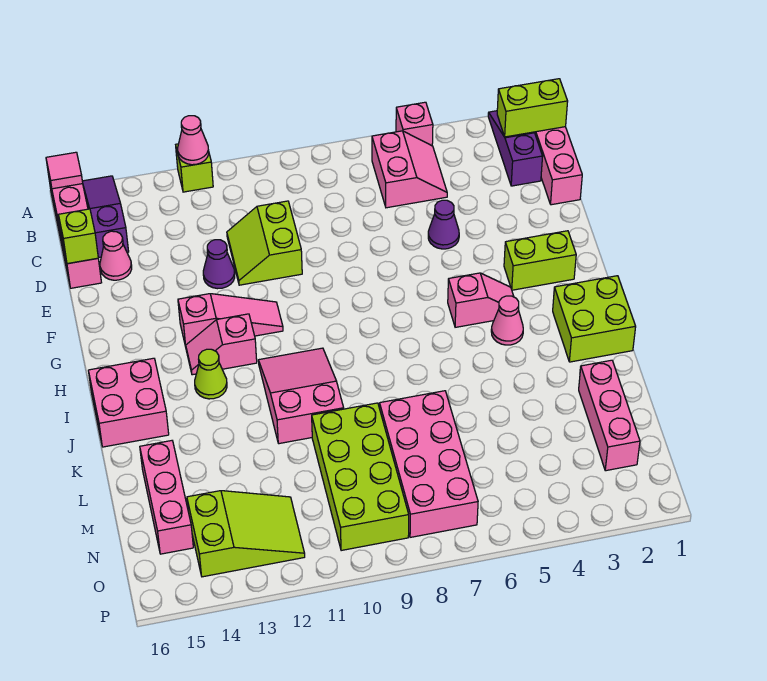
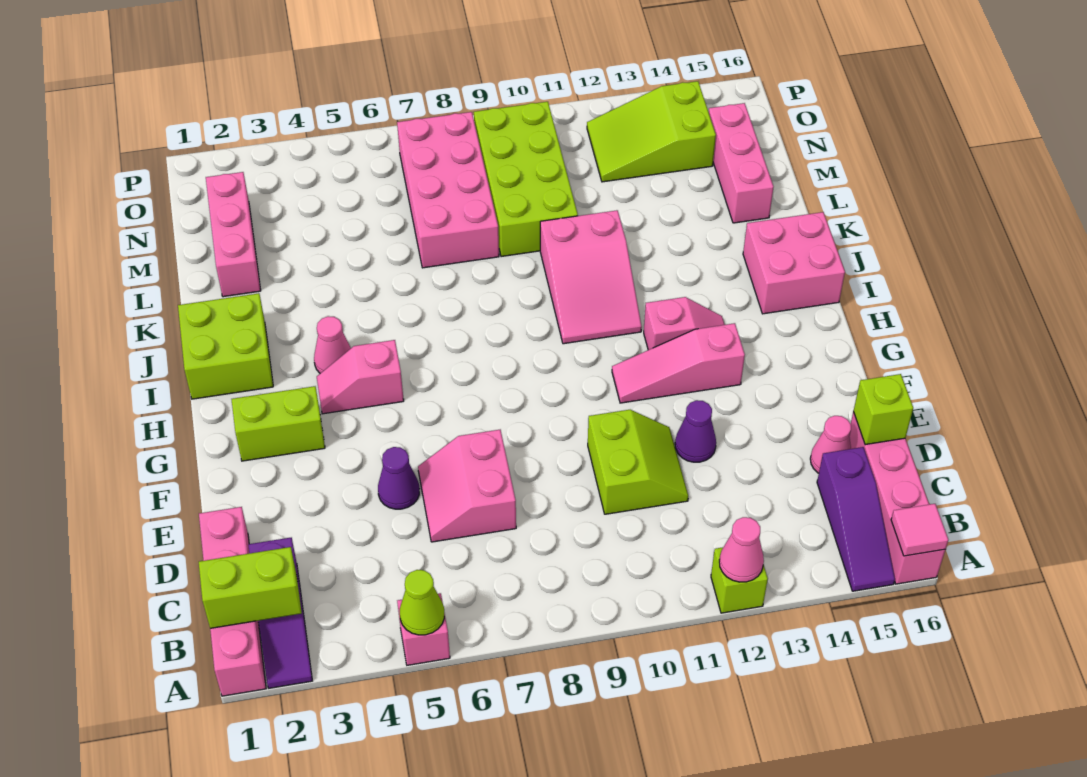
pink 2x2 slope [372,131,447,208] -> pink 2x2 slope moved to [418,430,516,542]
lime 1x1 cone [195,349,227,399] -> lime 1x1 cone moved to [400,570,444,635]

